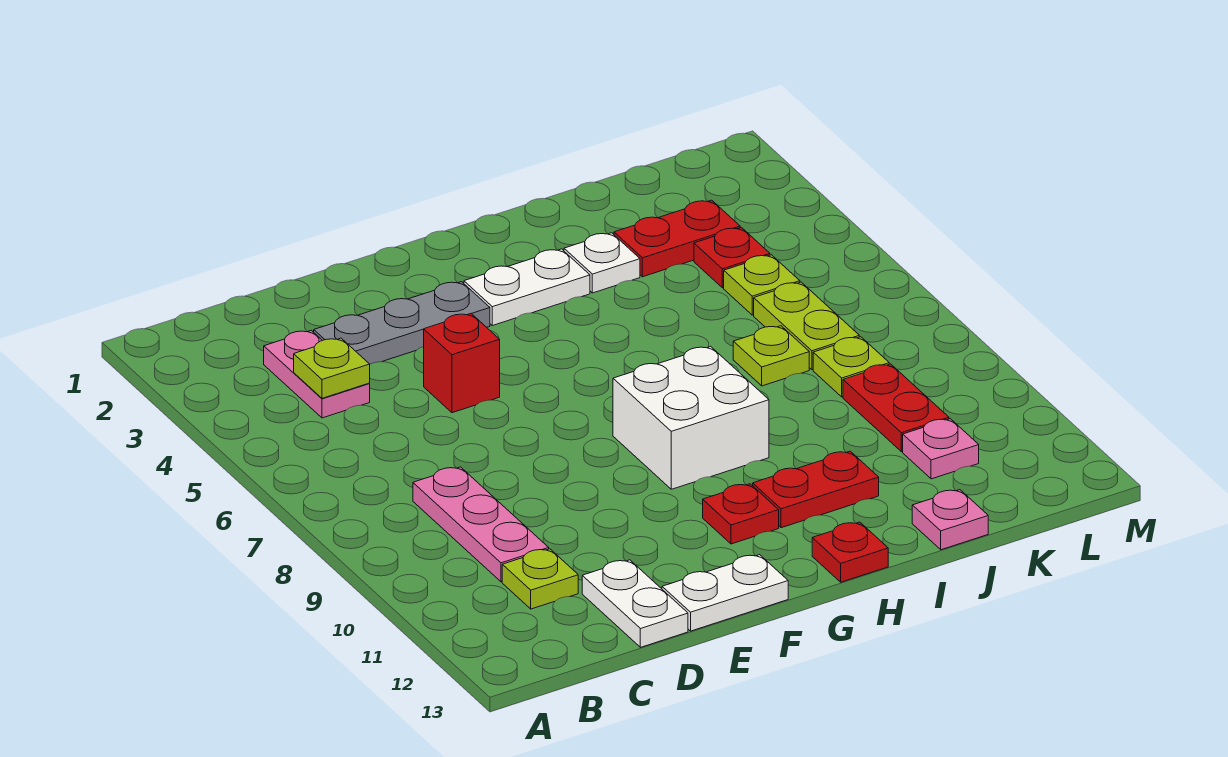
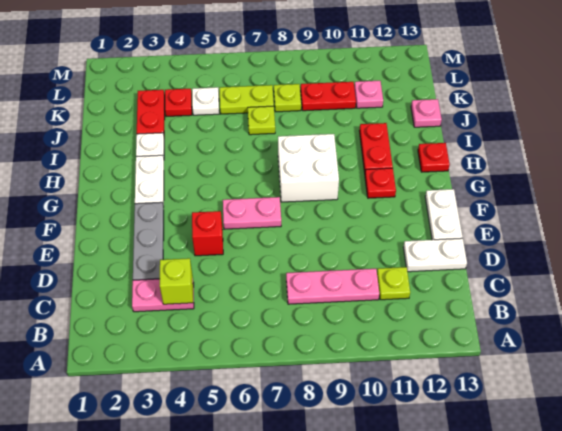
lime 1x1 plate [294,338,370,398] -> lime 1x1 brick [160,258,193,304]
none -> pink 1x2 plate [223,197,281,229]
lime 1x1 plate [724,255,800,315] -> white 1x1 plate [192,87,219,115]

